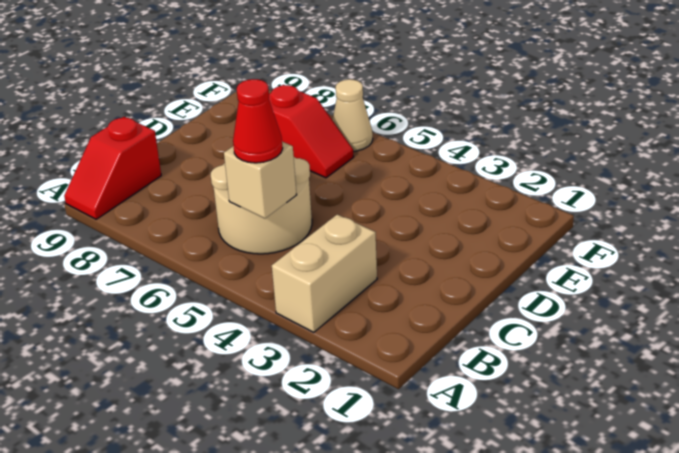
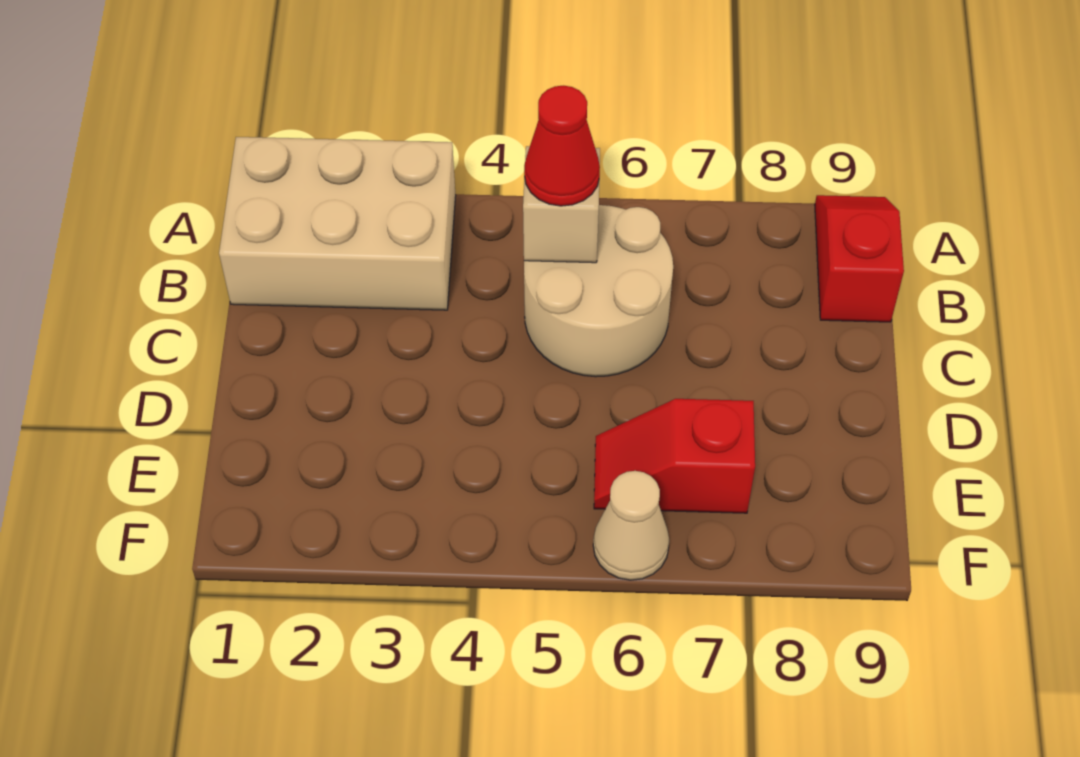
tan 1x2 brick [272,214,377,332] -> tan 2x3 brick [219,137,456,310]

